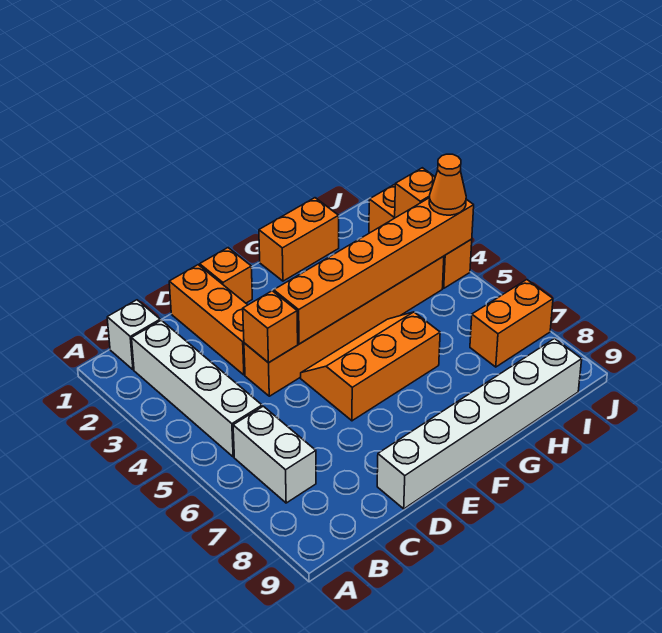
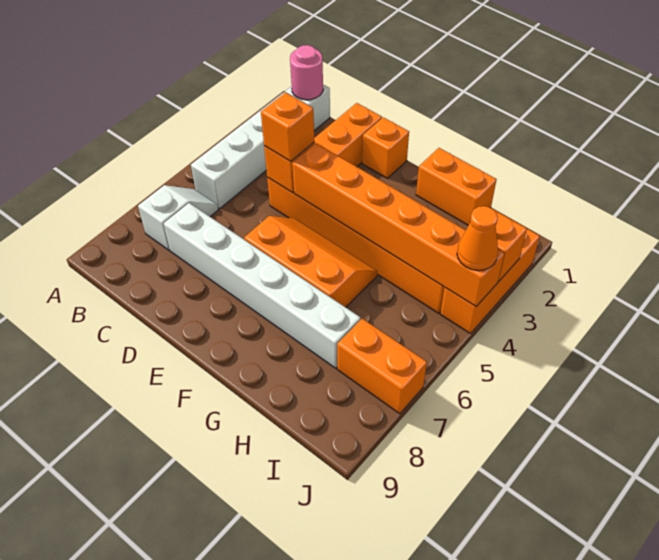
none -> pink 1x1 round brick [290,45,323,100]
white 1x2 brick [233,406,316,503] -> white 1x2 slope [138,185,218,250]
none -> orange 1x1 brick [261,92,314,161]
white 1x6 brick [377,339,582,509] -> white 1x6 brick moved to [164,203,361,368]

